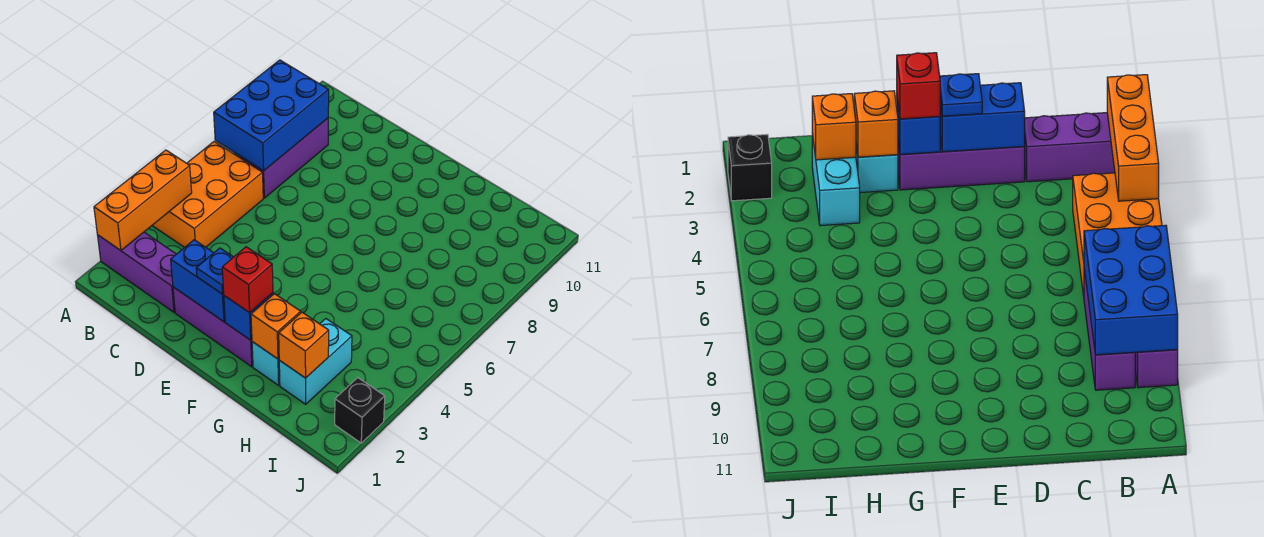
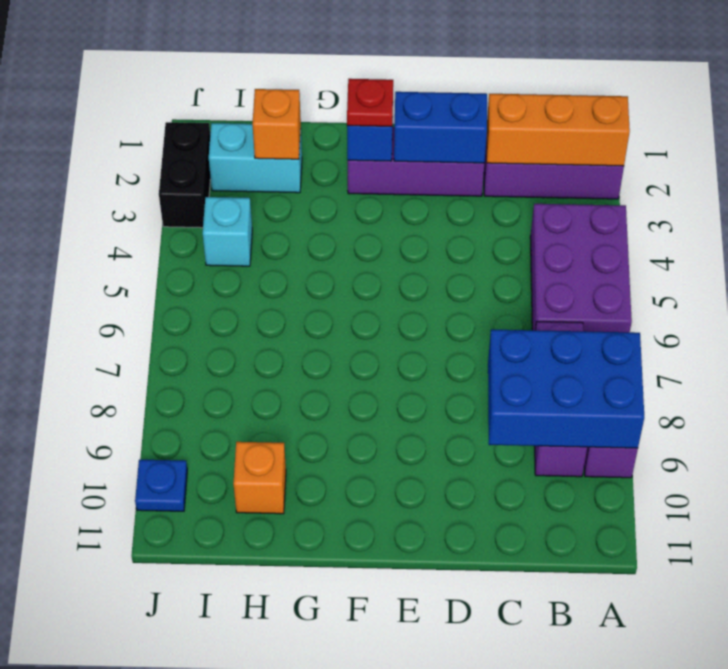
orange 1x3 brick [94,150,192,250] -> orange 1x3 brick turned to [487,94,630,166]
orange 2x3 brick [152,141,263,247] -> purple 2x3 brick [530,204,632,332]
blue 2x3 brick [214,60,329,171] -> blue 2x3 brick turned to [488,329,644,448]
blue 1x1 plate [196,248,233,294] -> blue 1x1 plate moved to [135,460,187,511]
red 1x1 brick [222,247,273,313] -> red 1x1 plate [347,79,393,126]
cyan 1x1 brick [252,342,280,385] -> cyan 1x1 brick moved to [203,197,252,266]
orange 1x1 brick [251,294,301,359] -> orange 1x1 brick moved to [233,442,286,514]
cyan 1x2 brick [279,319,352,404] -> cyan 1x2 brick turned to [209,123,302,193]
black 1x1 brick [335,378,385,443] -> black 1x2 brick [159,122,211,228]

